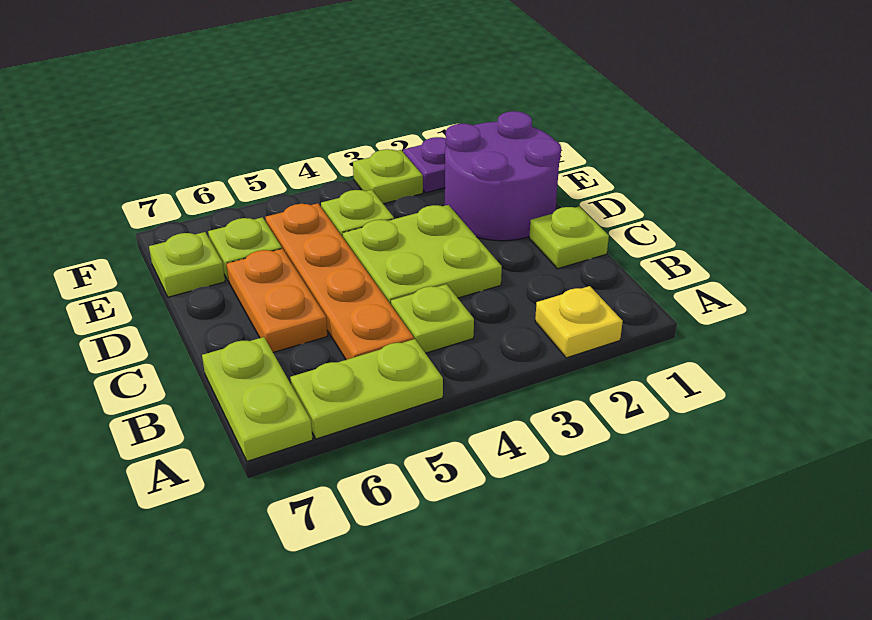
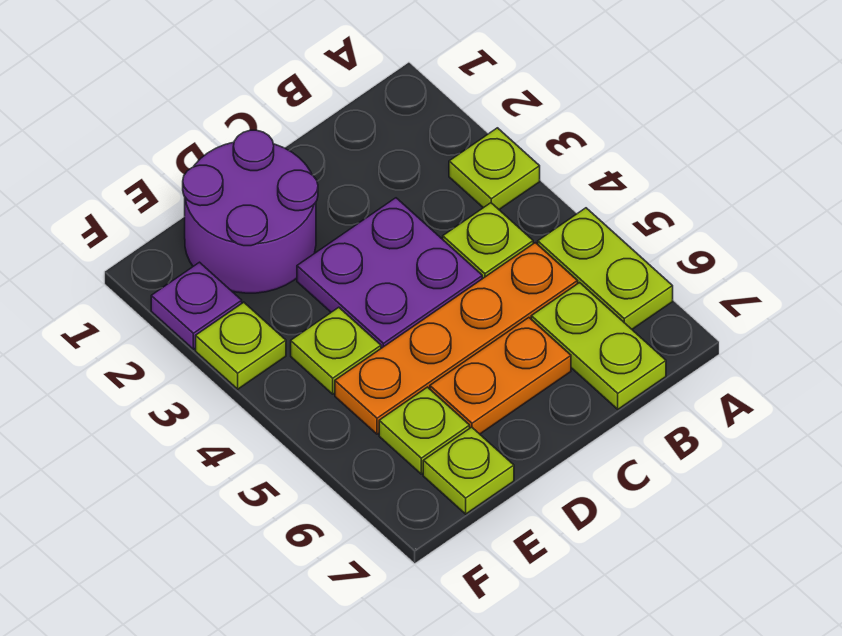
yellow 1x1 plate [535,286,623,358] -> none
lime 1x2 plate [202,337,313,461] -> lime 1x2 plate turned to [531,283,666,409]
lime 1x1 plate [529,206,609,269] -> lime 1x1 plate moved to [449,128,540,209]
lime 2x2 plate [343,205,502,304] -> purple 2x2 plate [297,198,482,348]

